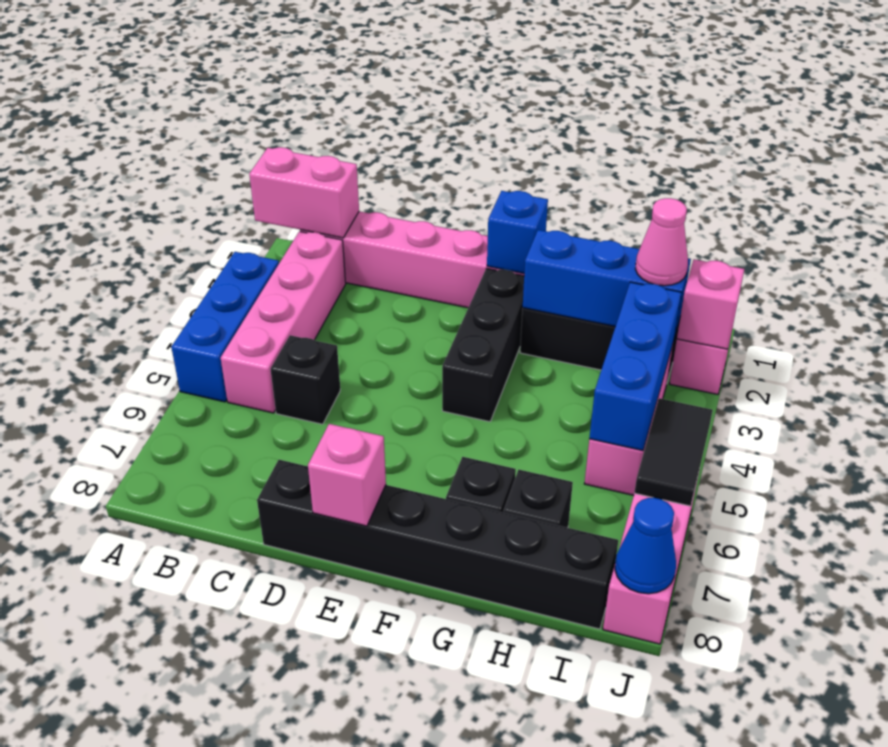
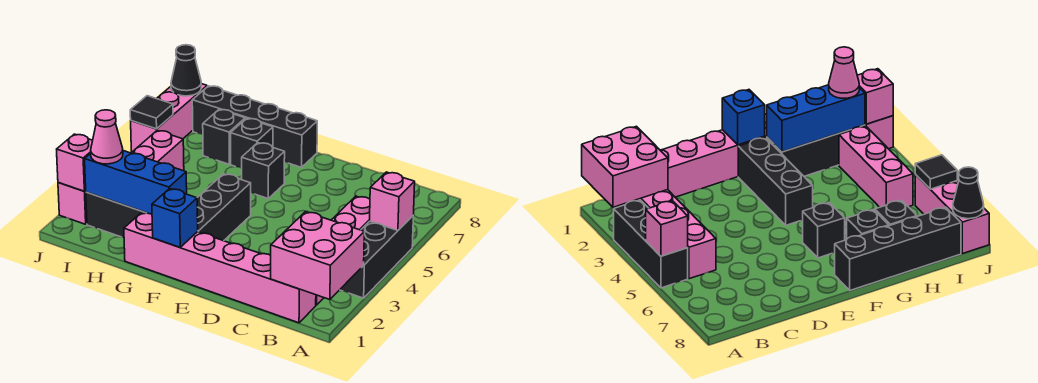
pink 1x2 brick [249,147,359,238] -> pink 2x2 brick [271,212,364,300]
blue 1x3 brick [171,252,279,402] -> black 1x3 brick [340,216,413,298]
black 1x1 brick [271,335,340,424] -> black 1x1 brick moved to [242,143,285,198]
black 1x6 brick [257,460,618,629] -> black 1x4 brick [192,86,317,167]
pink 1x1 brick [308,424,386,526] -> pink 1x1 brick moved to [370,172,415,230]
blue 1x3 brick [589,282,682,451] -> none
black 1x2 tile [635,398,713,506] -> black 1x1 tile [130,96,173,129]
blue 1x1 cone [615,498,676,594] -> black 1x1 cone [171,45,201,96]

